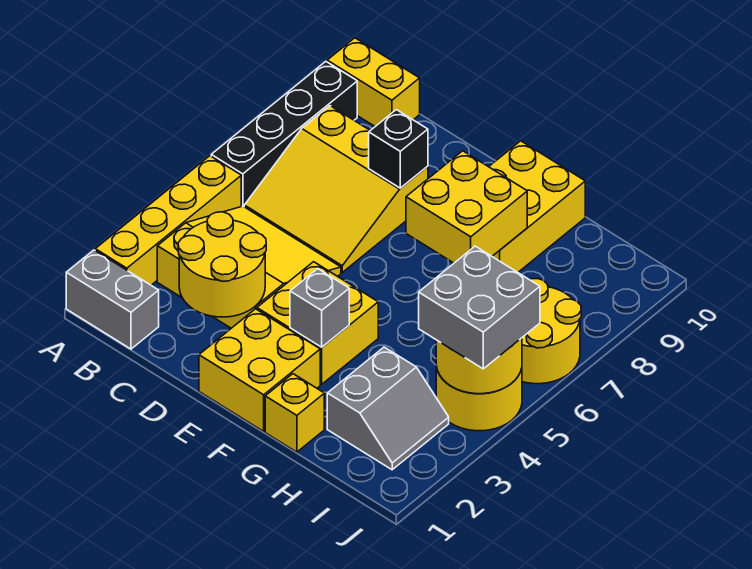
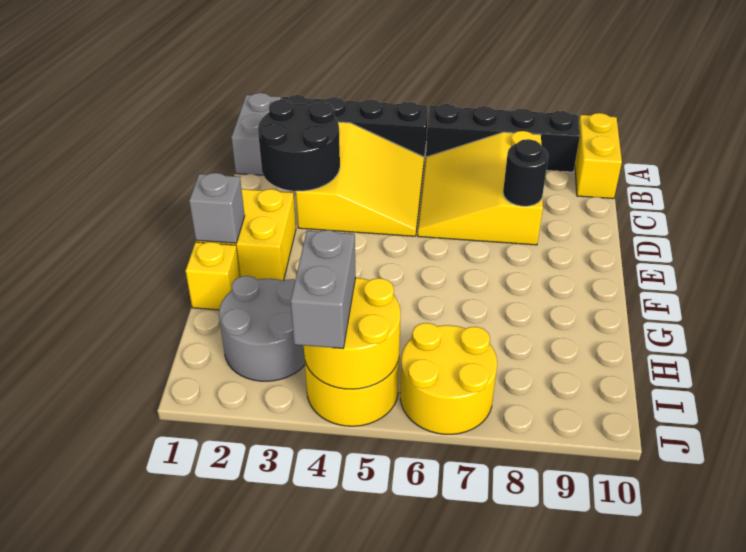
yellow 1x4 brick [95,156,241,285] -> black 1x4 brick [282,95,428,157]
yellow 2x2 round brick [178,212,266,317] -> black 2x2 round brick [258,100,340,191]
black 1x1 brick [369,110,428,188] -> black 1x1 round brick [503,139,549,206]
yellow 2x2 brick [257,262,378,384] -> none
grey 1x1 brick [290,269,349,347] -> grey 1x1 brick moved to [189,173,245,243]
yellow 2x2 brick [406,151,527,263] -> none
yellow 2x3 brick [489,141,585,272] -> none
grey 2x2 slope [327,347,449,470] -> grey 2x2 round brick [219,276,305,381]
grey 2x2 brick [419,246,540,369] -> grey 1x2 brick [291,230,356,349]

